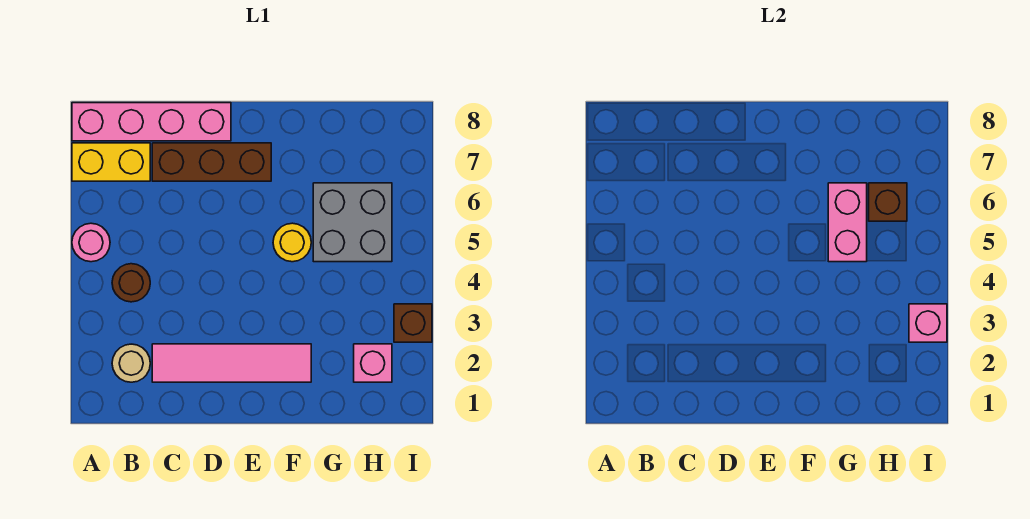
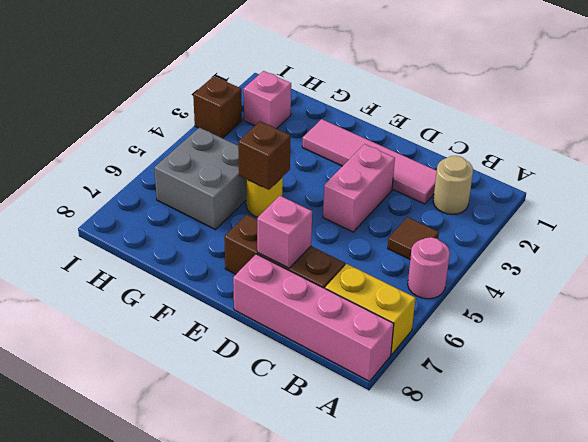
brown 1x1 round brick [112,264,150,302] -> brown 1x1 tile [388,217,439,259]
pink 1x2 brick [828,183,867,262] -> pink 1x2 brick moved to [323,144,395,232]
brown 1x1 brick [869,183,907,221] -> brown 1x1 brick moved to [238,121,290,190]
pink 1x1 brick [909,304,947,342] -> pink 1x1 brick moved to [257,196,312,268]

